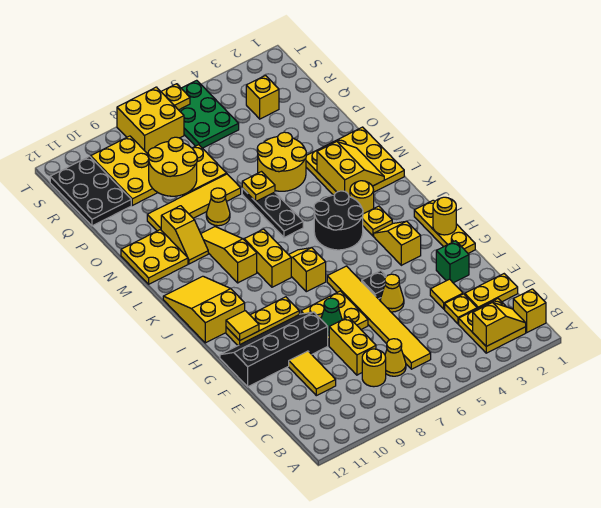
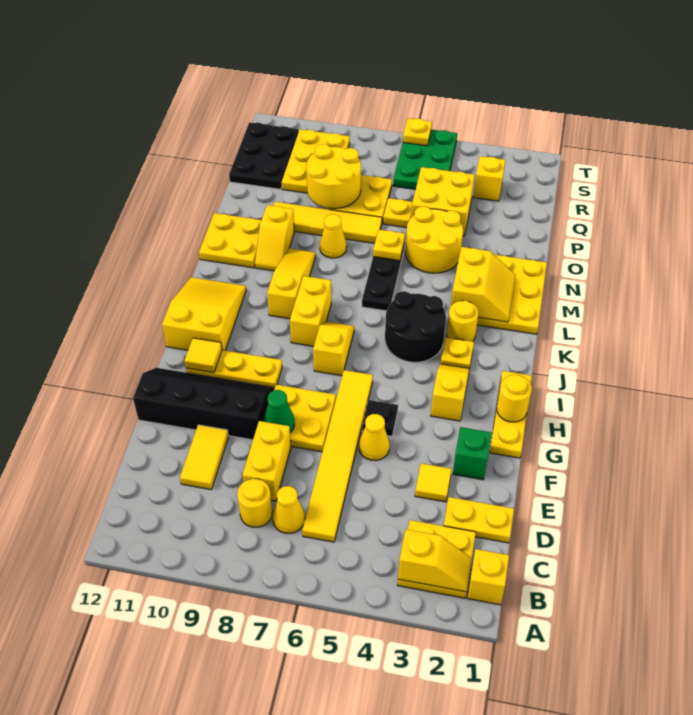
yellow 1x1 plate [445,294,477,324] -> yellow 1x1 plate moved to [383,198,413,228]
yellow 2x2 brick [117,87,184,154] -> yellow 2x2 brick moved to [411,167,474,236]

